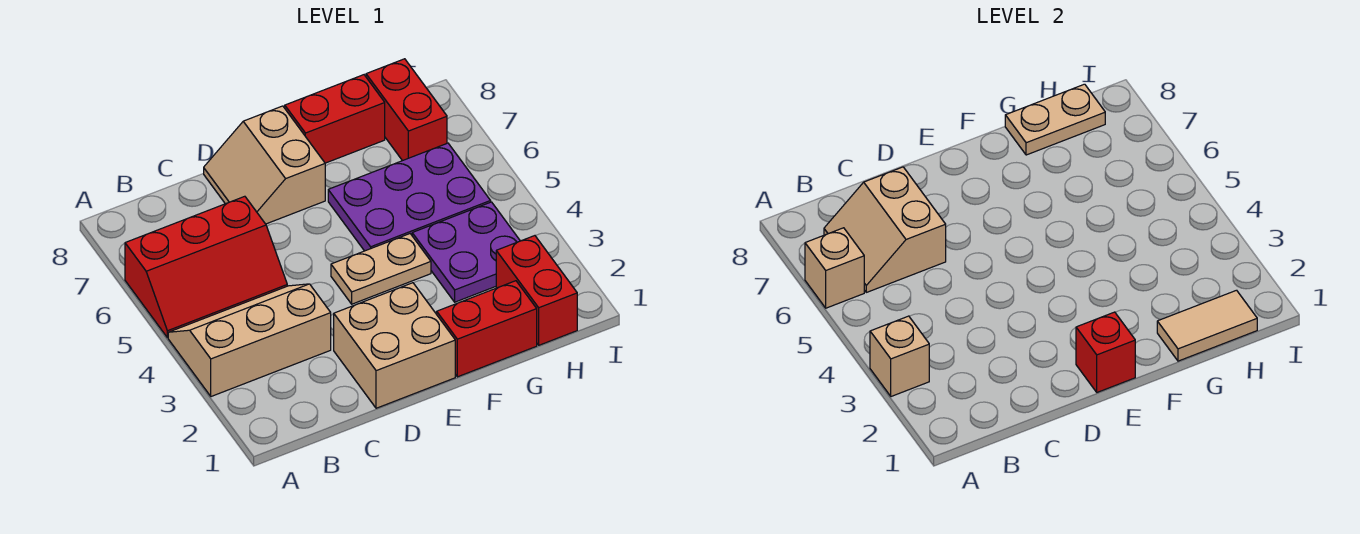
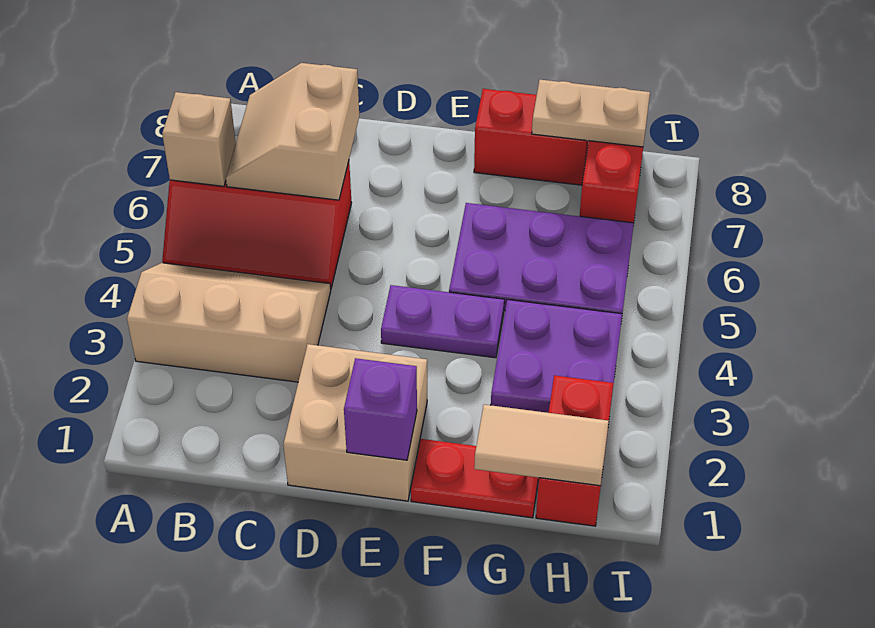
tan 1x1 brick [870,316,929,396] -> none
tan 2x2 slope [204,106,325,224] -> none
red 1x1 brick [1076,312,1135,392] -> purple 1x1 brick [344,358,417,460]
tan 1x2 plate [331,234,431,304] -> purple 1x2 plate [381,285,504,358]
red 1x2 brick [437,281,537,377] -> red 1x2 plate [411,439,539,518]

